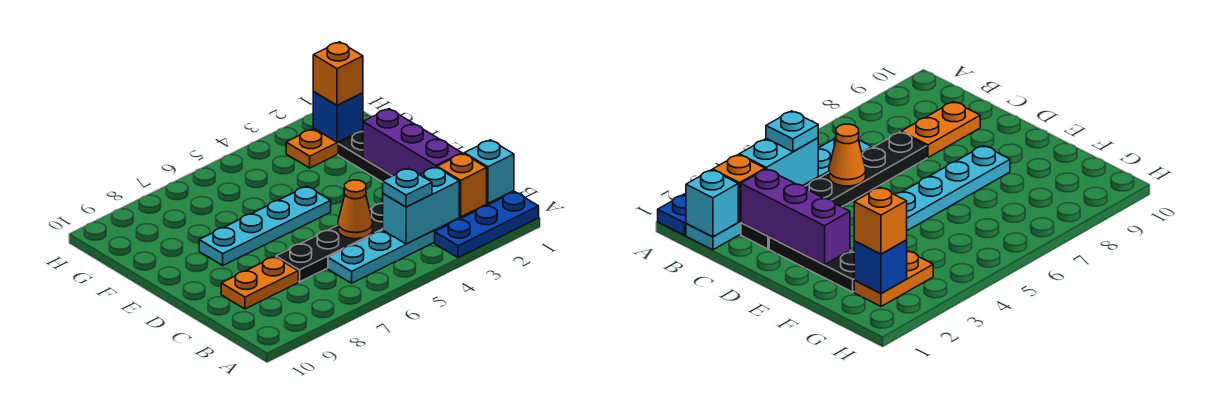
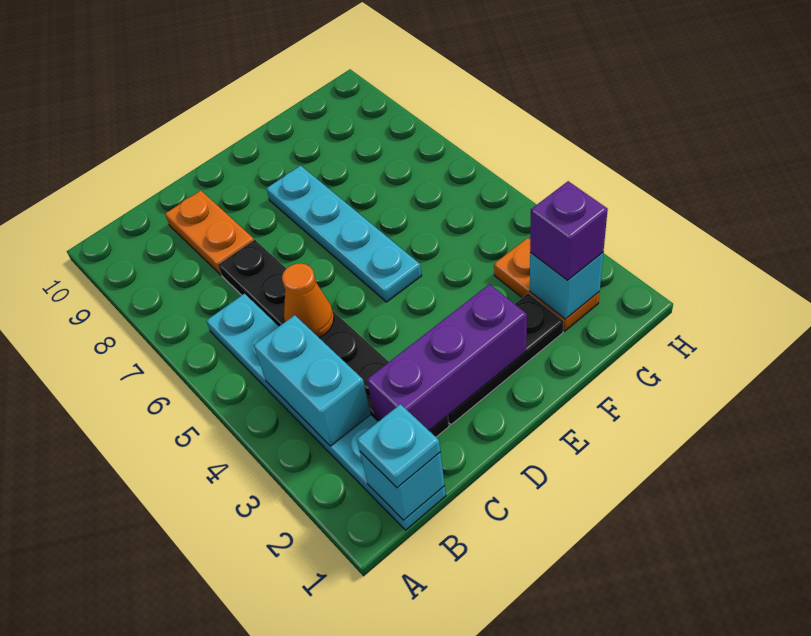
blue 1x3 plate [435,192,539,258] -> none
orange 1x1 brick [437,154,487,217] -> none
cyan 1x1 plate [383,168,432,207] -> cyan 1x1 plate moved to [357,404,440,488]
blue 1x1 brick [313,92,363,142] -> cyan 1x1 brick [530,253,603,319]
orange 1x1 brick [313,42,363,105] -> purple 1x1 brick [530,181,608,280]

